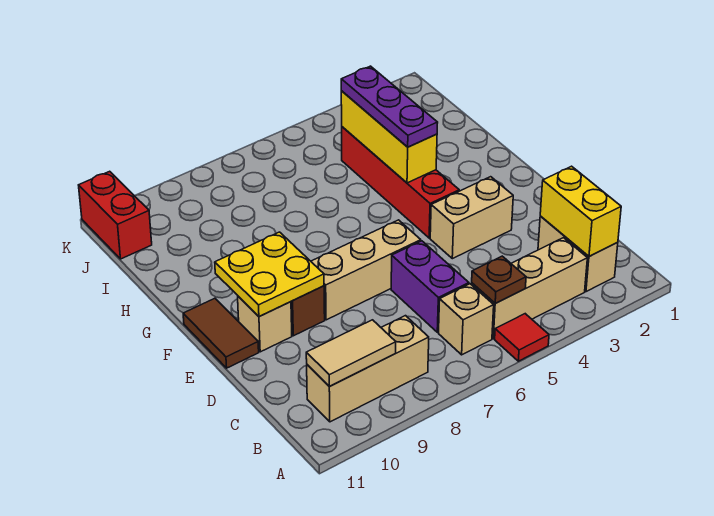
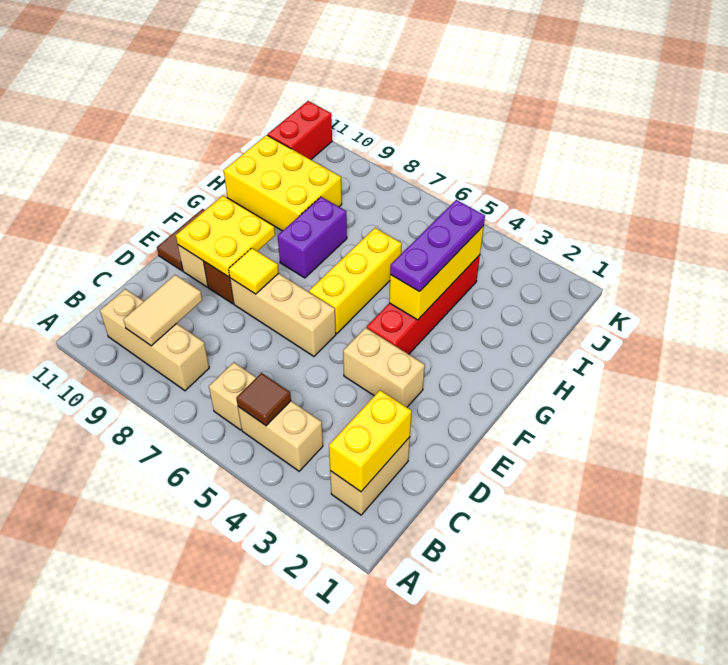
red 1x1 tile [495,314,549,361] -> none
tan 1x3 brick [472,238,587,339] -> tan 1x2 brick [238,401,323,471]
brown 1x1 plate [472,256,526,303] -> brown 1x1 tile [236,373,291,426]
tan 1x2 tile [306,320,396,386] -> tan 1x2 tile turned to [123,275,202,346]
purple 1x2 brick [391,241,469,332] -> purple 1x2 brick moved to [278,197,347,278]
none -> yellow 1x1 tile [229,248,279,294]
none -> yellow 1x3 brick [309,228,402,333]
none -> yellow 2x3 brick [224,135,342,231]

